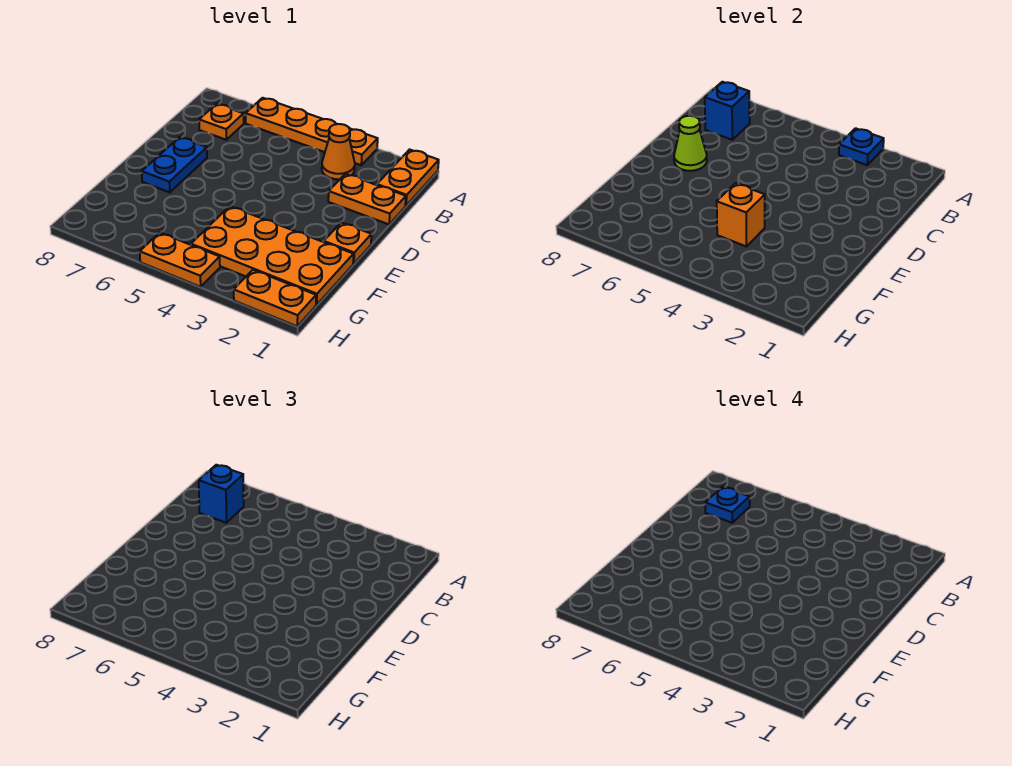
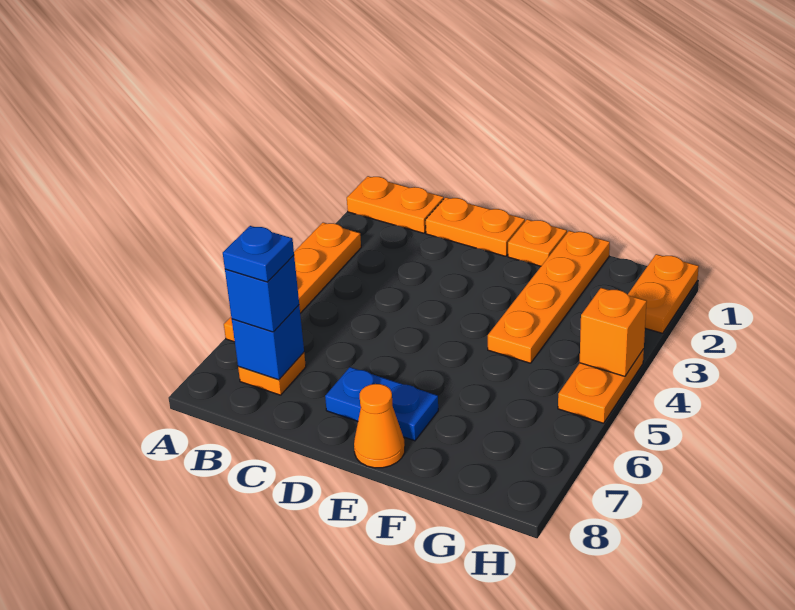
blue 1x1 plate [839,128,884,165] -> none
orange 1x1 cone [322,124,355,179] -> orange 1x1 cone moved to [354,384,405,468]
orange 1x2 plate [328,174,406,224] -> orange 1x2 plate turned to [426,197,525,256]
lime 1x1 cone [674,116,707,171] -> none
orange 2x4 plate [191,206,354,305] -> orange 1x4 plate [488,231,610,363]
orange 1x1 brick [717,183,765,246] -> orange 1x1 brick moved to [580,288,647,376]

